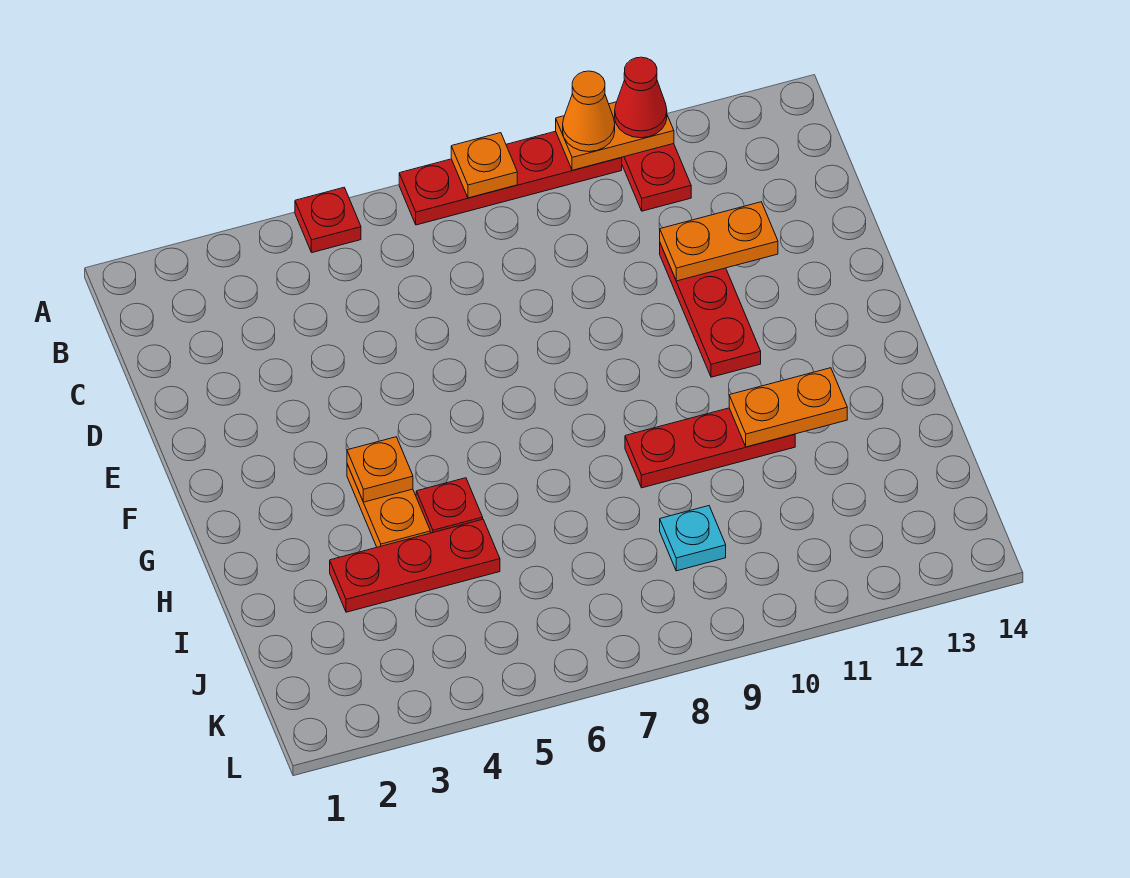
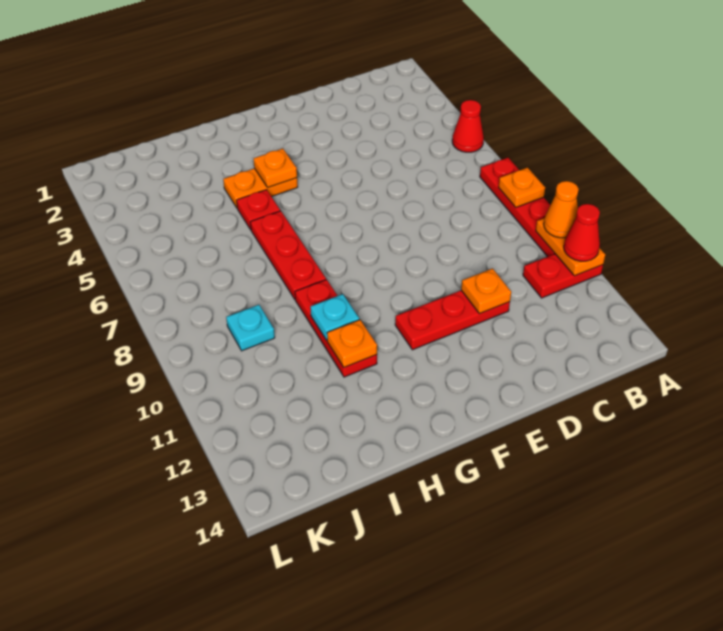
red 1x1 plate [295,188,361,253] -> red 1x1 cone [452,100,484,152]
orange 1x2 plate [660,202,778,281] -> orange 1x1 plate [461,269,511,314]
none -> cyan 1x1 plate [310,294,359,340]
orange 1x2 plate [729,368,847,447] -> orange 1x1 plate [327,320,377,367]
red 1x3 plate [330,519,500,612] -> red 1x3 plate moved to [250,211,326,299]

